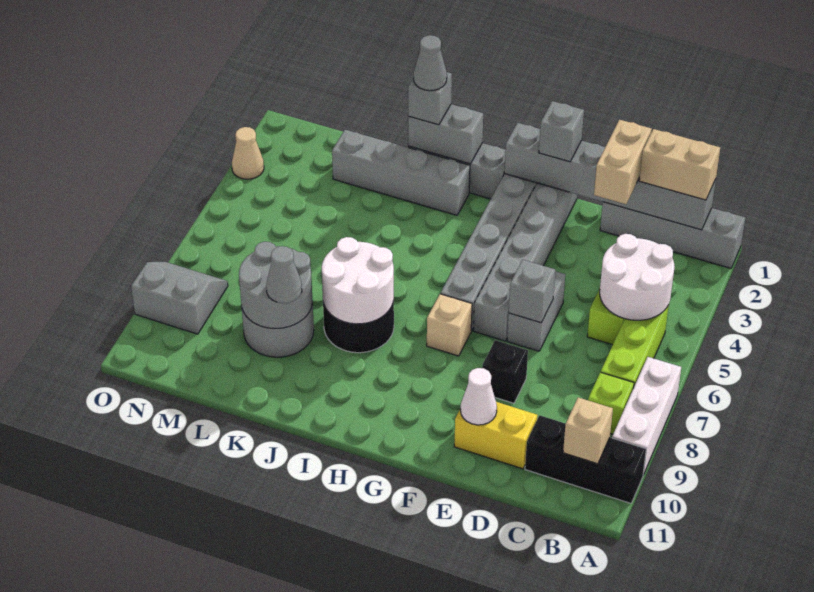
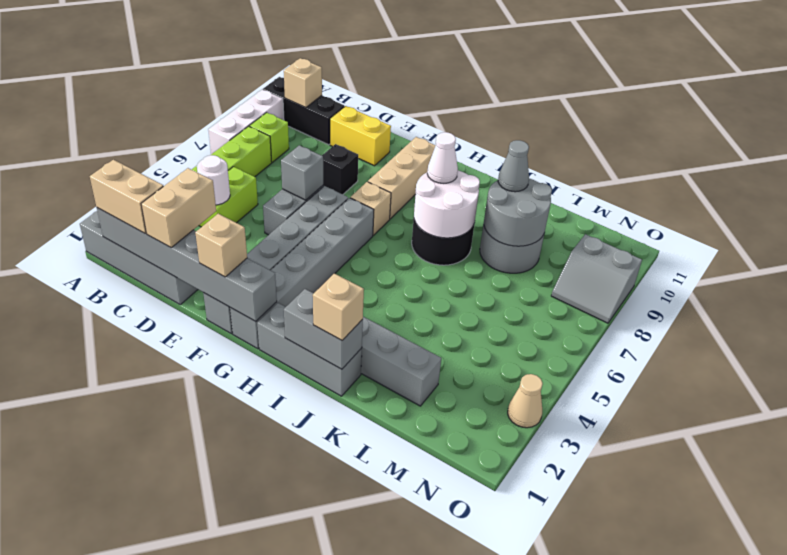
white 2x2 round brick [600,234,675,320] -> white 1x1 round brick [197,155,230,205]
white 1x1 cone [461,368,497,425] -> white 1x1 cone moved to [427,132,458,183]
grey 1x1 brick [539,101,584,162] -> tan 1x1 brick [195,214,247,277]
none -> tan 1x3 brick [368,137,436,219]
grey 1x1 brick [408,72,452,125] -> tan 1x1 brick [313,273,364,340]
grey 1x1 cone [414,35,447,91] -> none

